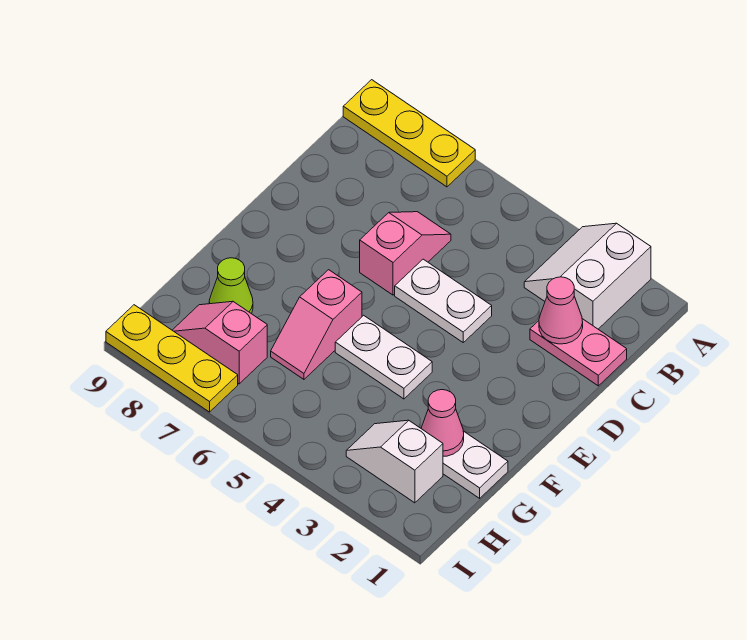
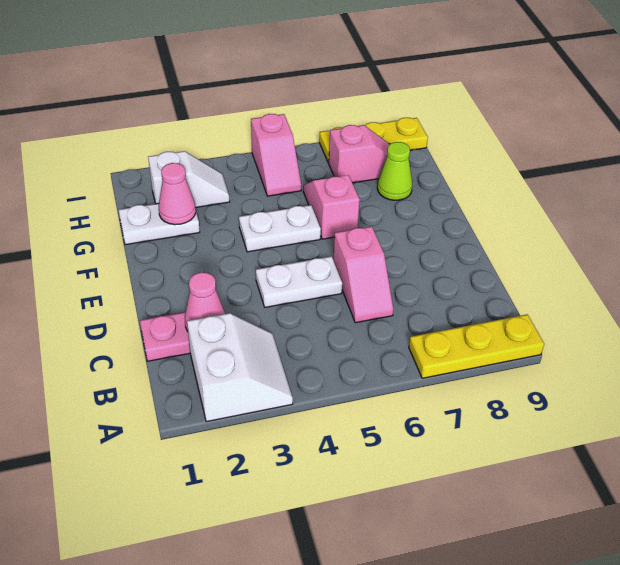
none -> pink 1x2 slope [251,114,301,196]

